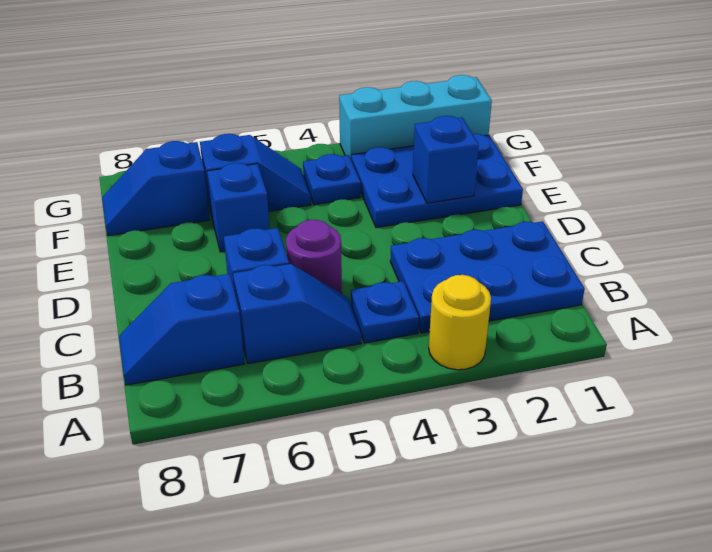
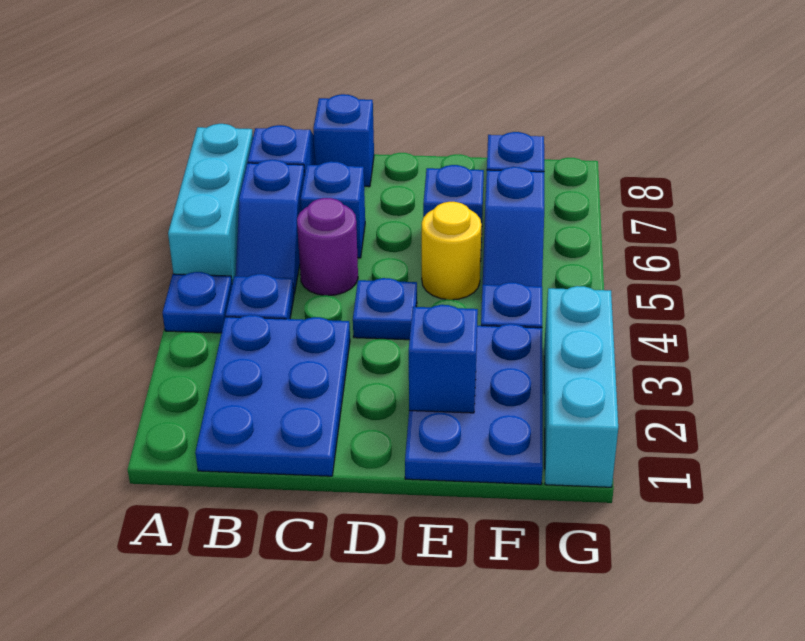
yellow 1x1 round brick [429,275,491,370] -> yellow 1x1 round brick moved to [422,202,482,300]
none -> blue 1x1 plate [163,272,232,333]
none -> cyan 1x3 brick [168,124,253,283]
none -> blue 1x1 brick [313,94,374,187]
none -> blue 1x1 plate [353,278,417,340]

